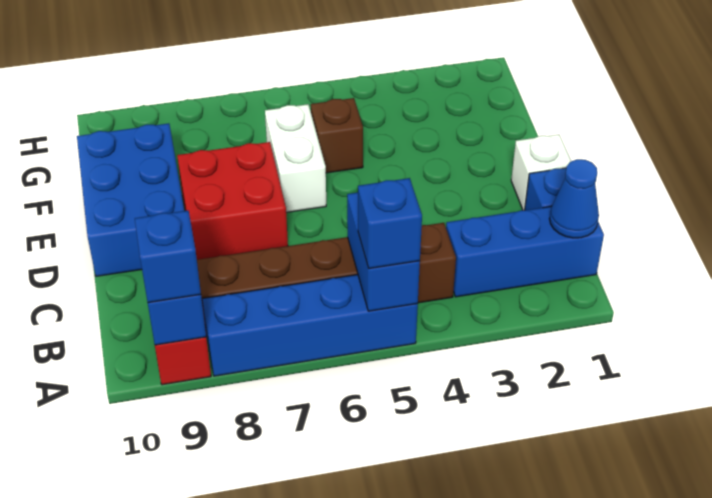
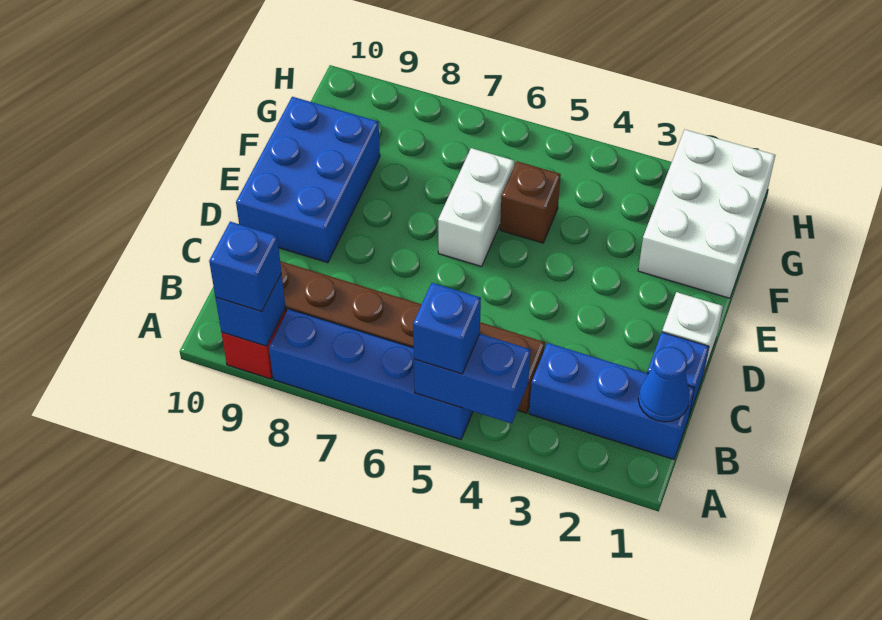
blue 1x2 brick [347,193,420,311] -> blue 1x2 brick turned to [414,334,531,423]
red 2x2 brick [177,142,288,260] -> none
none -> white 2x3 brick [638,130,775,298]

